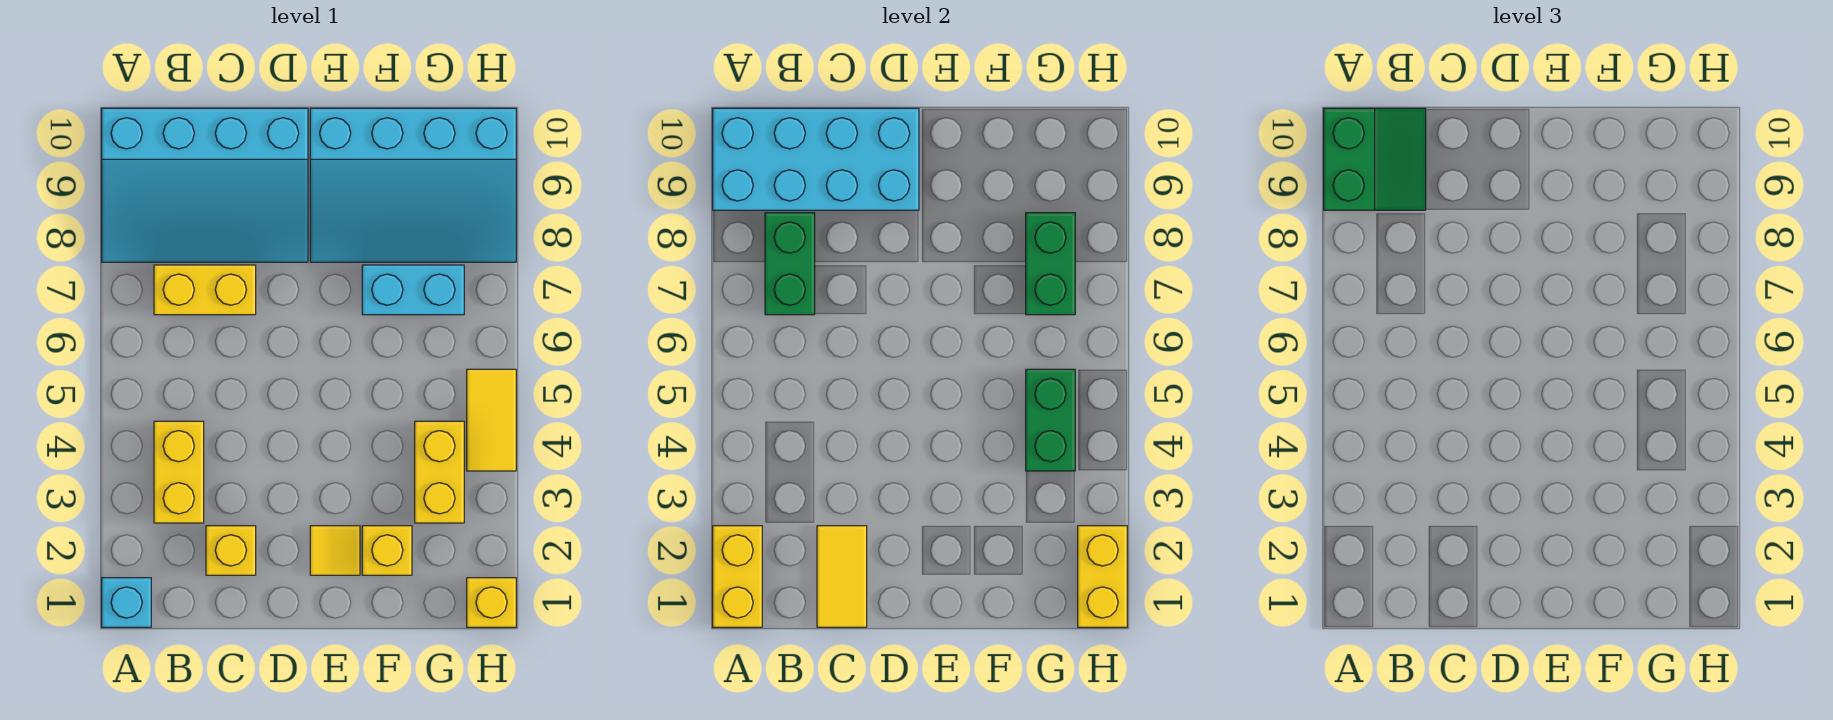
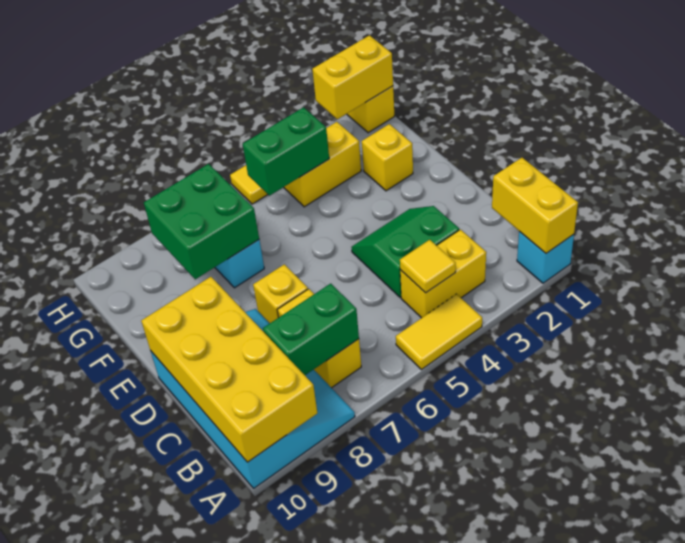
yellow 1x2 brick [713,526,762,627] -> yellow 1x2 brick turned to [492,158,578,253]
cyan 2x4 brick [713,108,919,210] -> yellow 2x4 brick [141,277,317,462]
green 2x2 slope [1324,108,1426,210] -> green 2x2 slope moved to [352,206,459,298]
yellow 1x2 tile [817,526,867,627] -> yellow 1x2 tile moved to [396,294,482,370]
yellow 1x1 brick [206,526,256,575] -> yellow 1x1 brick moved to [253,264,308,323]
yellow 1x1 tile [310,526,360,575] -> yellow 1x1 tile moved to [400,240,456,293]
cyan 3x4 slope [310,108,516,262] -> none
green 1x2 brick [1026,213,1075,315] -> green 2x2 brick [144,164,259,279]

